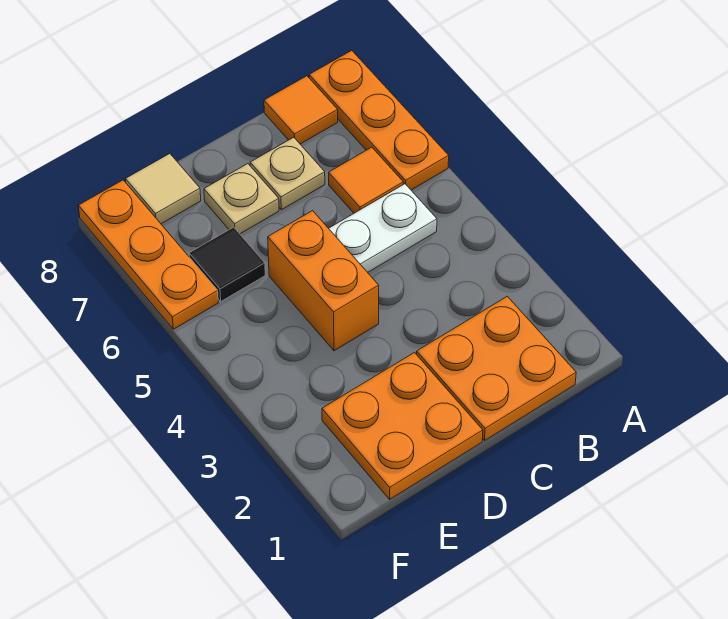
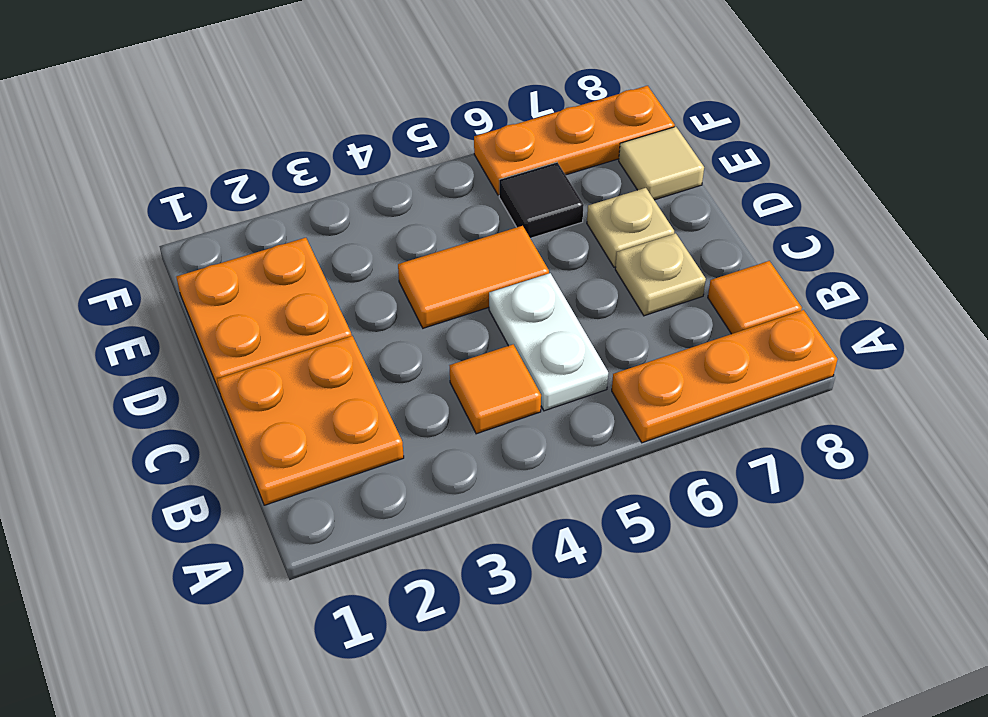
orange 1x1 tile [329,147,403,213] -> orange 1x1 tile moved to [450,344,541,434]
orange 1x2 brick [268,211,379,351] -> orange 1x2 tile [398,226,549,328]

